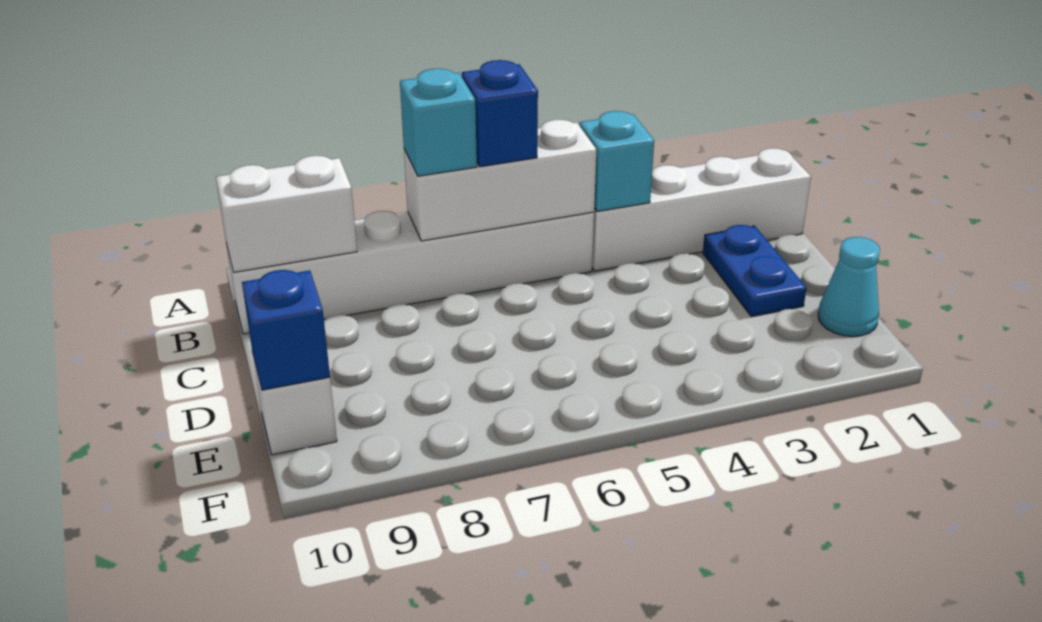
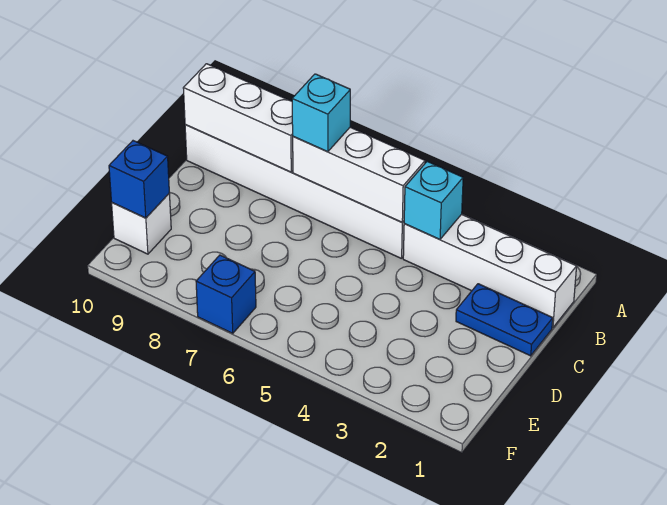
blue 1x1 brick [462,60,538,167] -> blue 1x1 brick moved to [196,255,256,333]
white 1x2 brick [216,156,357,272] -> white 1x3 brick [183,64,293,172]
blue 1x2 plate [703,225,807,317] -> blue 1x2 plate turned to [456,284,553,356]
cyan 1x1 cone [818,237,880,337] -> none

